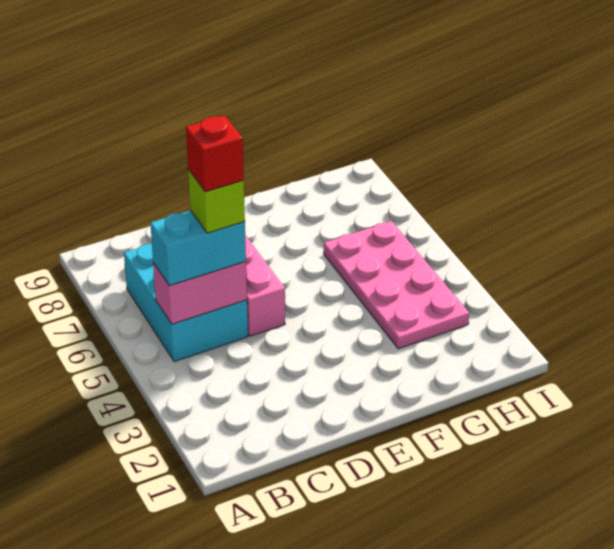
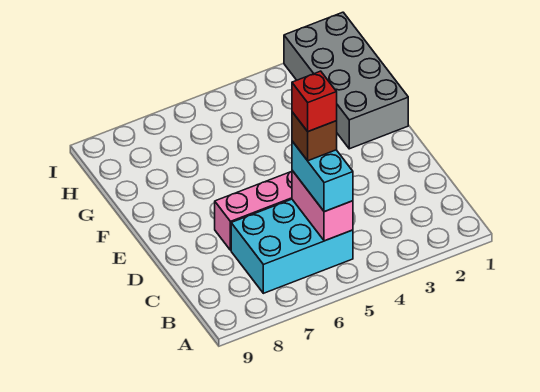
lime 1x1 brick [188,169,245,233] -> brown 1x1 brick [292,112,337,161]
none -> grey 2x4 brick [284,12,408,149]
pink 2x4 plate [324,221,469,349] -> none

